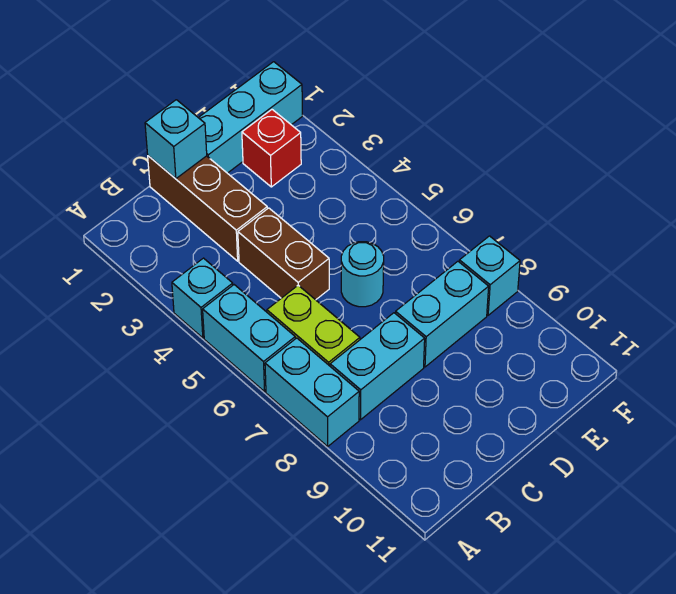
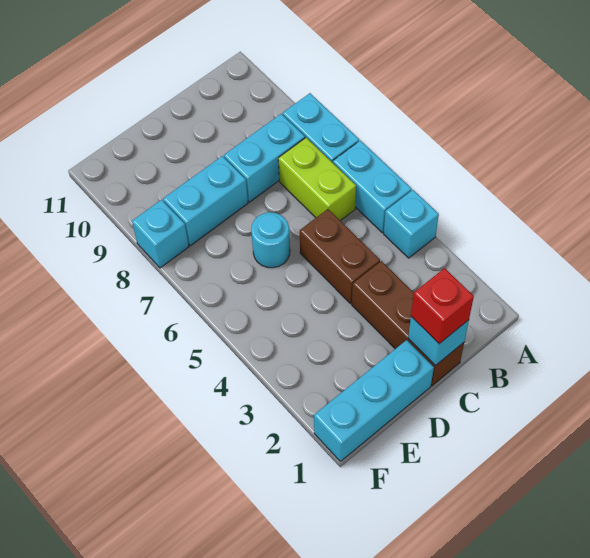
red 1x1 brick [242,110,301,187] -> red 1x1 brick moved to [411,268,474,344]

